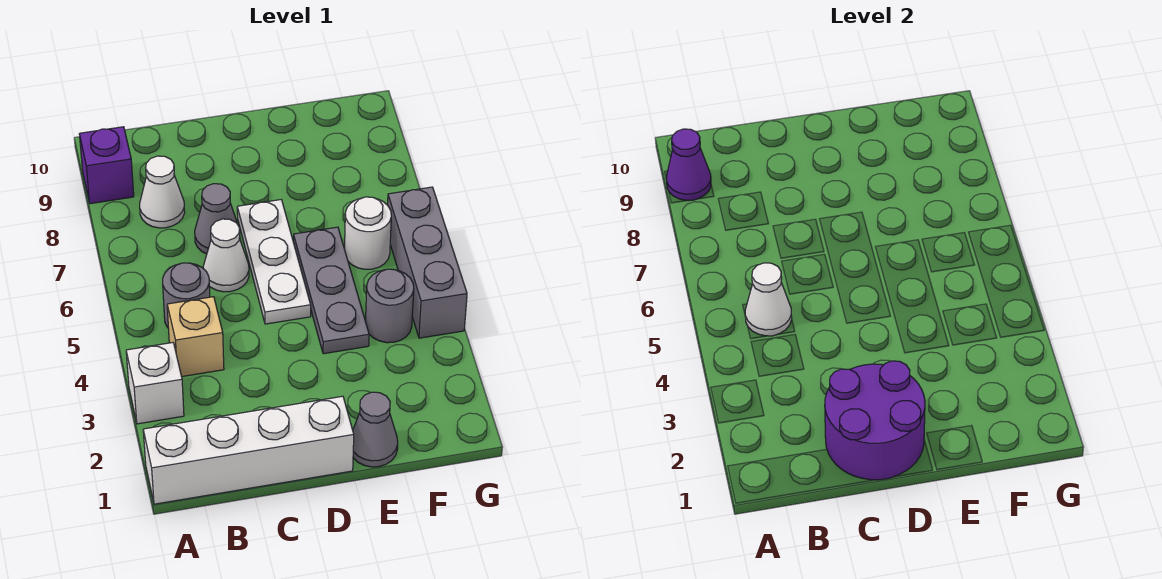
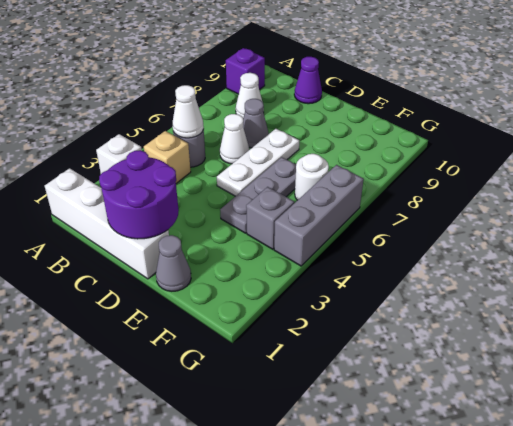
purple 1x1 cone [667,129,711,201] -> purple 1x1 cone moved to [294,57,322,104]
grey 1x1 round brick [366,269,414,343] -> grey 1x1 brick [246,187,294,249]

